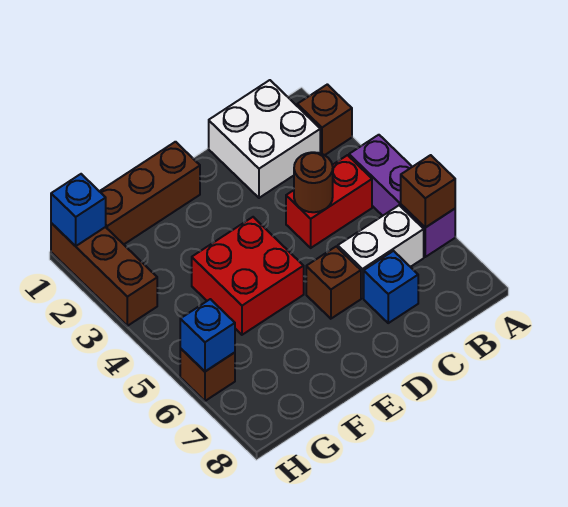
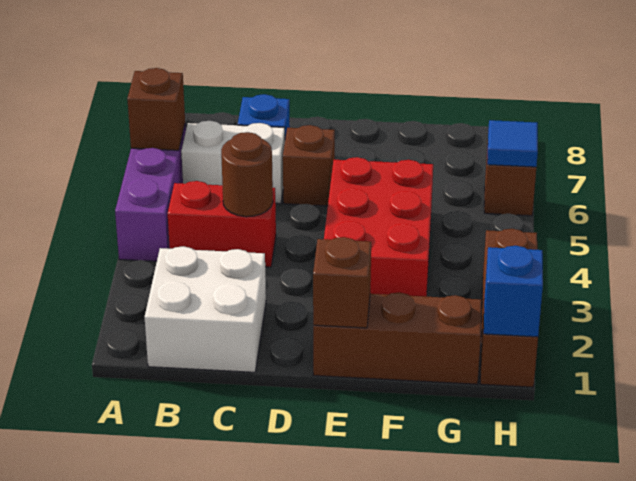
brown 1x1 brick [297,84,352,155] -> brown 1x1 brick moved to [313,237,371,328]
red 2x2 brick [192,217,304,335] -> red 2x3 brick [324,157,433,297]
blue 1x1 brick [180,299,235,371] -> blue 1x1 tile [487,120,538,167]

